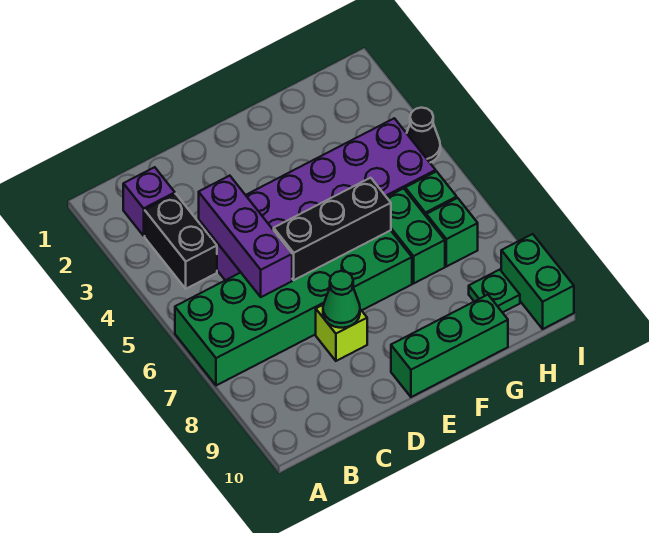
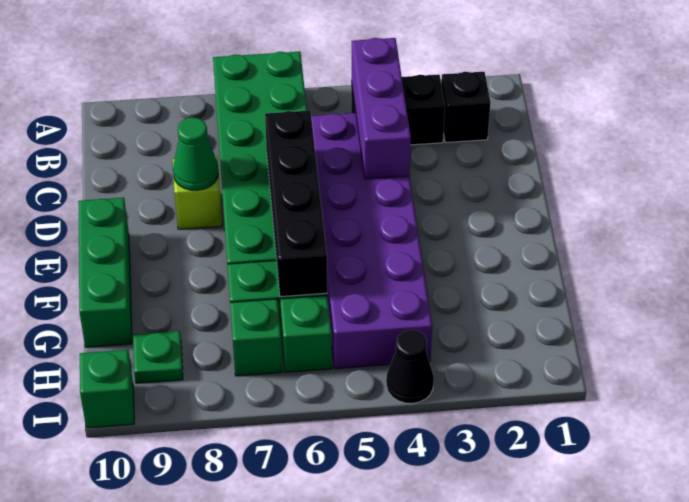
purple 1x1 brick [123,167,175,236] -> black 1x1 brick [441,72,491,143]
purple 1x3 brick [199,176,292,297] -> purple 1x3 brick turned to [351,38,411,179]
black 1x3 brick [274,178,391,280] -> black 1x4 brick [265,111,327,297]
green 1x2 brick [501,234,574,329] -> green 1x1 brick [80,350,134,428]

